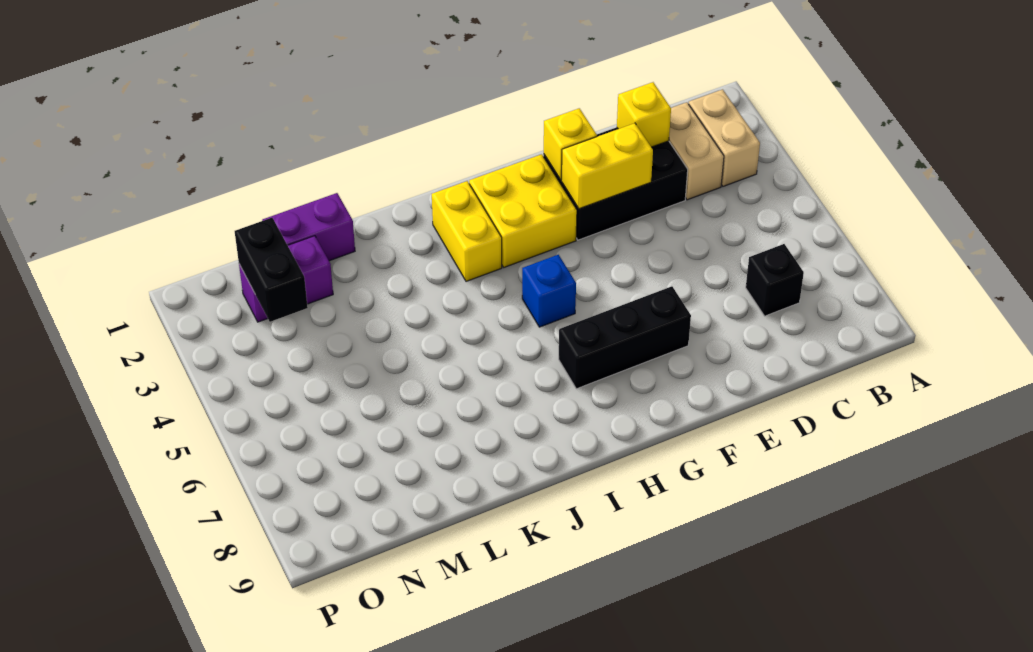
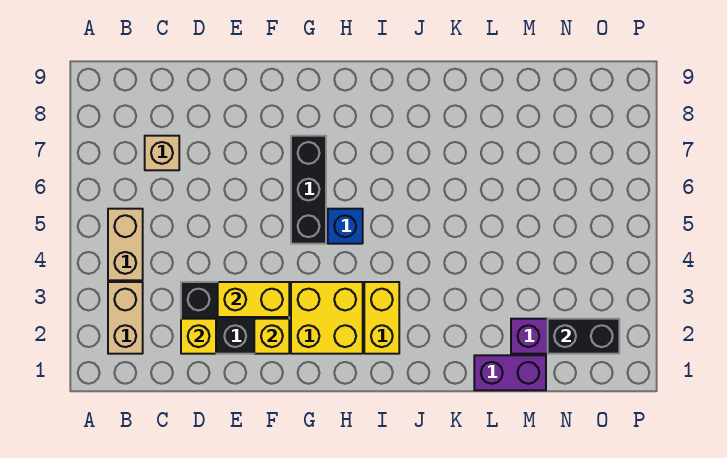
tan 1x2 brick [669,102,724,200] -> tan 1x2 brick moved to [108,209,143,280]
black 1x1 brick [746,244,804,316] -> tan 1x1 brick [145,136,179,170]
black 1x3 brick [559,286,691,389] -> black 1x3 brick turned to [291,136,326,244]
black 1x2 brick [235,218,308,322] -> black 1x2 brick turned to [548,319,619,354]

